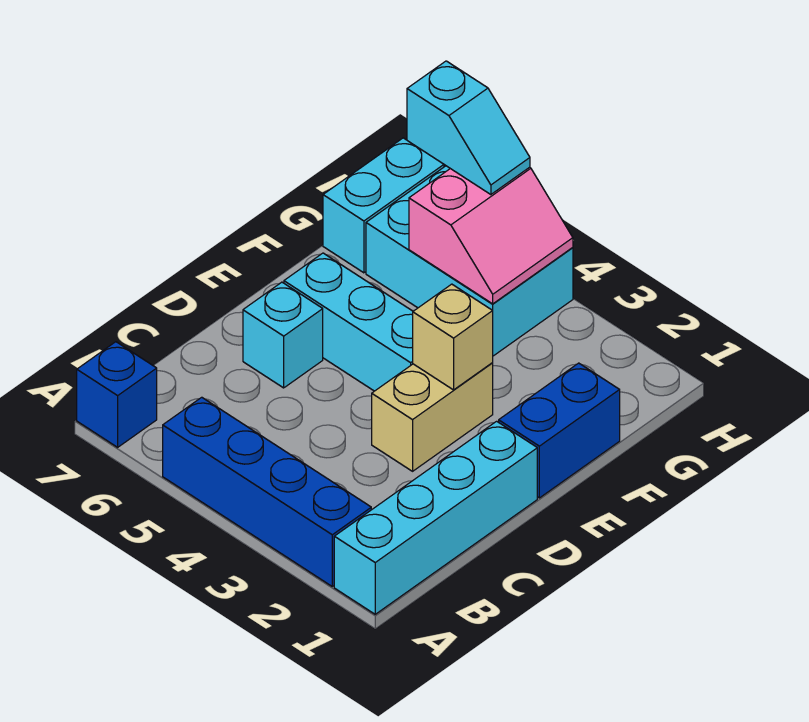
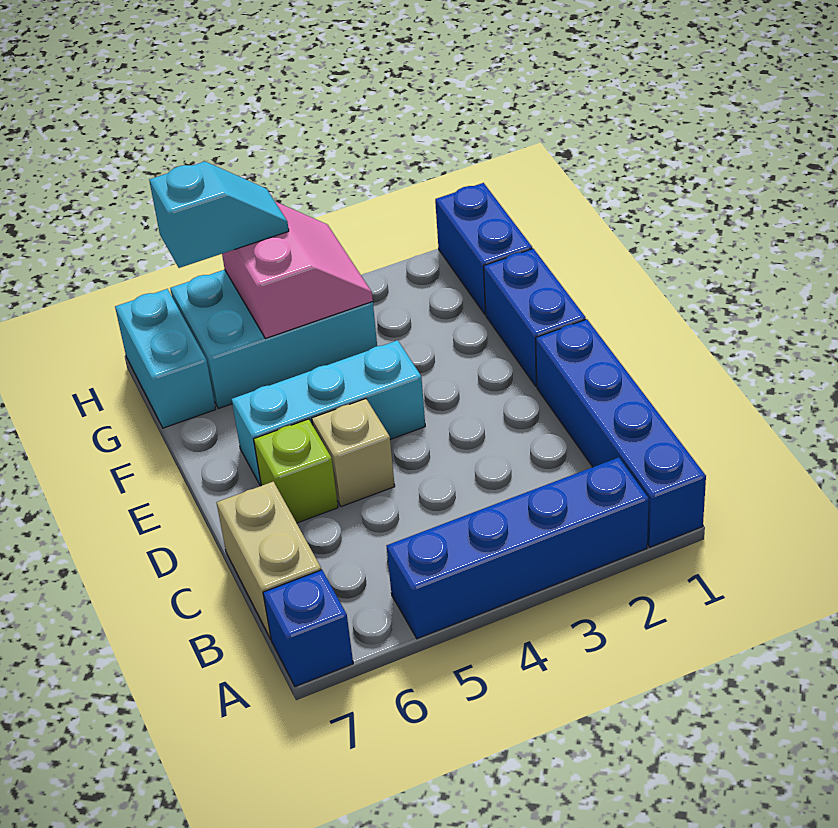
cyan 1x4 brick [334,421,537,614] -> blue 1x4 brick [536,319,706,547]
tan 1x2 brick [372,363,493,471] -> tan 1x2 brick moved to [217,482,321,639]
cyan 1x1 brick [243,282,323,388] -> lime 1x1 brick [254,419,338,523]
tan 1x1 brick [413,284,493,390] -> tan 1x1 brick moved to [312,399,395,507]
none -> blue 1x2 brick [435,183,532,314]

